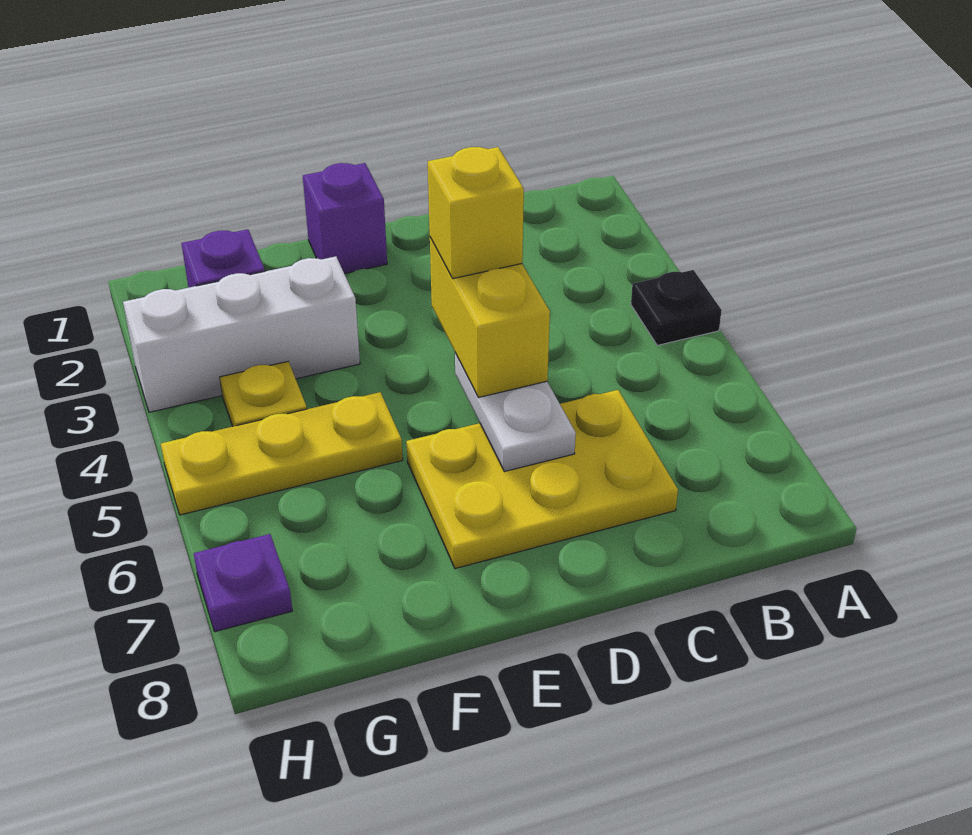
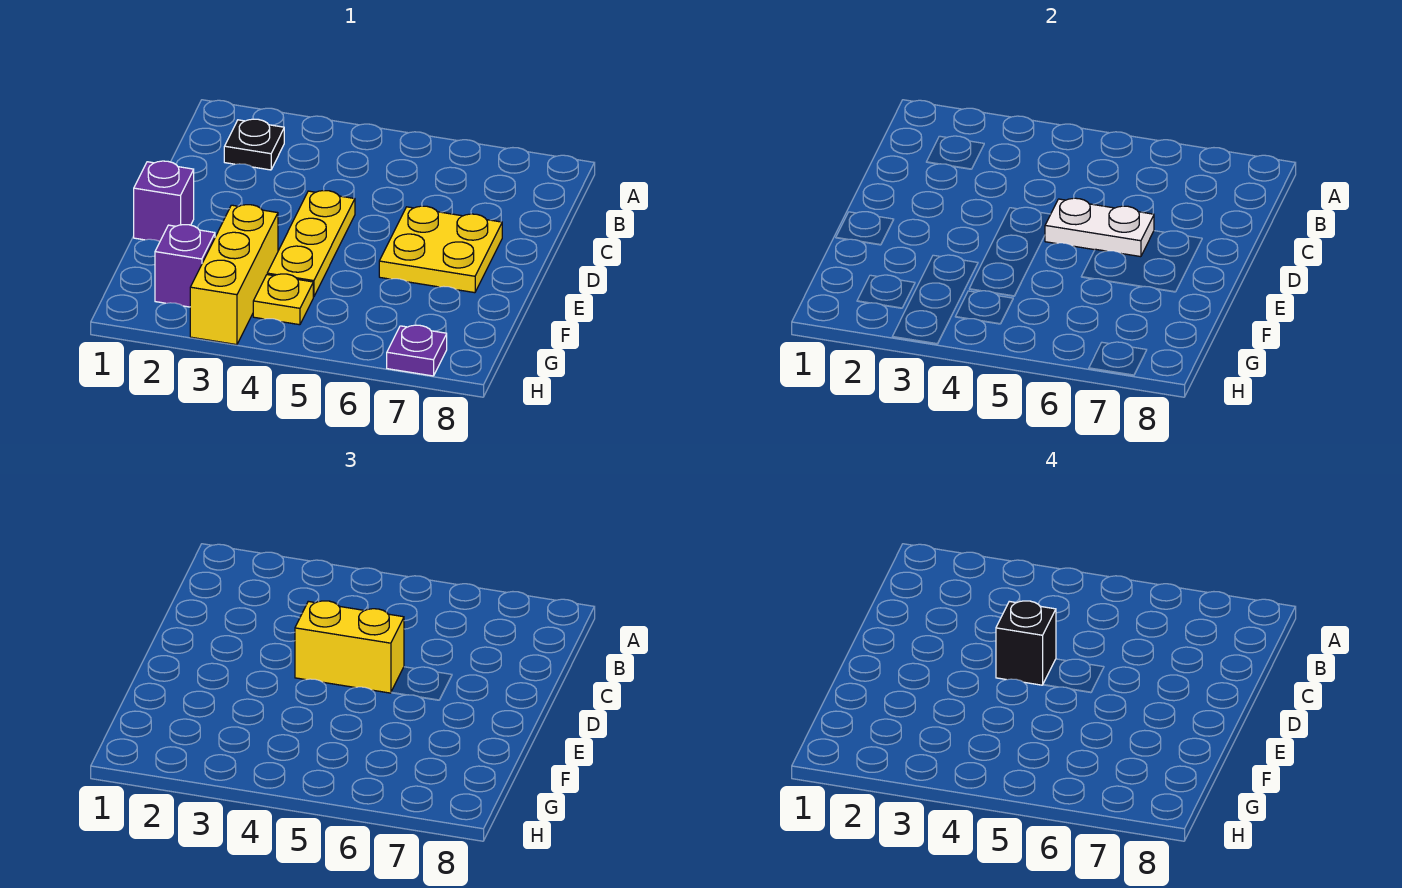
black 1x1 plate [631,270,722,345] -> black 1x1 plate moved to [224,119,284,170]
yellow 2x3 plate [406,390,678,569] -> yellow 2x2 plate [379,206,502,293]
yellow 1x1 brick [428,147,524,279] -> black 1x1 brick [996,601,1056,685]
white 1x3 brick [123,256,360,412] -> yellow 1x3 brick [190,205,278,345]
yellow 1x3 plate [161,392,403,515] -> yellow 1x3 plate moved to [267,191,355,297]

